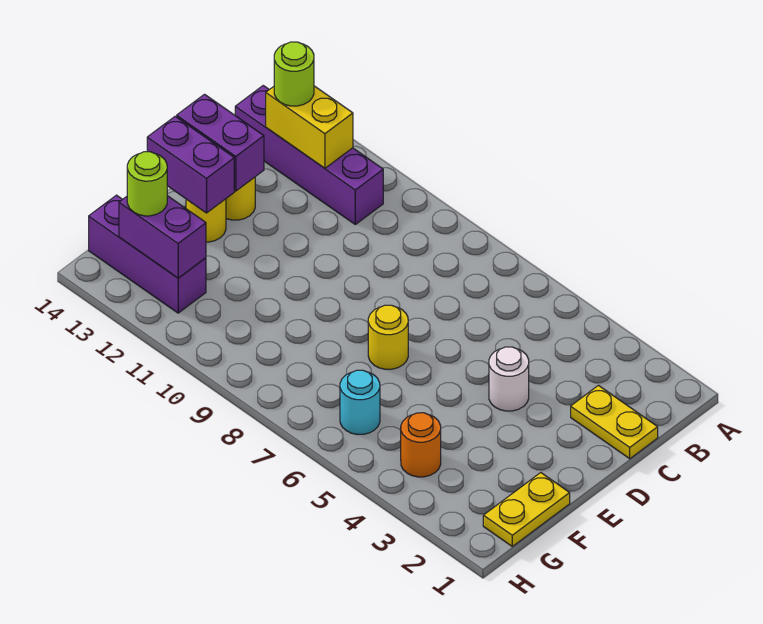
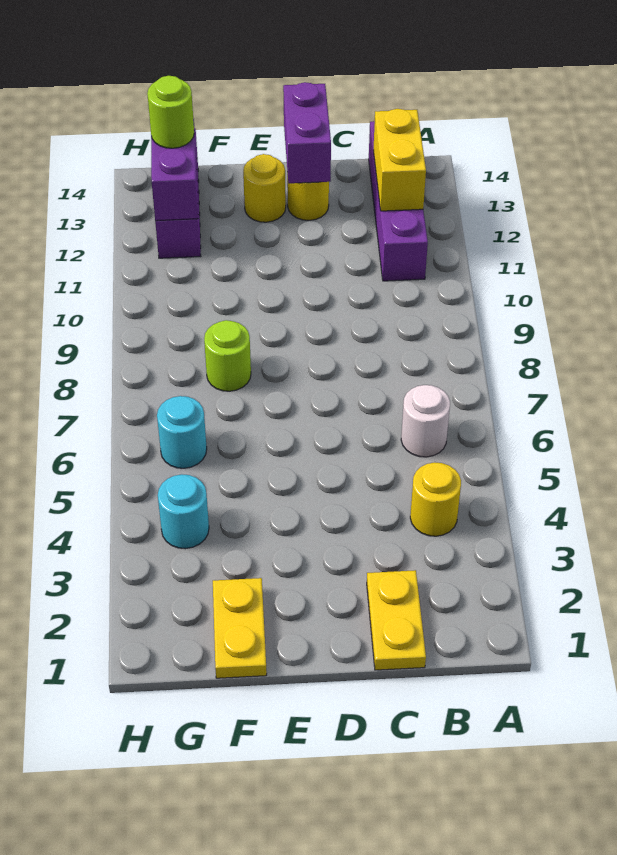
lime 1x1 round brick [274,42,314,106] -> lime 1x1 round brick moved to [204,320,251,391]
white 1x1 round brick [489,347,529,411] -> white 1x1 round brick moved to [401,385,450,457]
yellow 1x1 round brick [368,305,408,369] -> yellow 1x1 round brick moved to [410,462,461,536]
purple 1x2 brick [147,116,234,213] -> none
yellow 1x2 plate [483,473,570,546] -> yellow 1x2 plate turned to [213,578,267,678]
orange 1x1 round brick [401,413,441,477] -> cyan 1x1 round brick [158,474,209,549]

